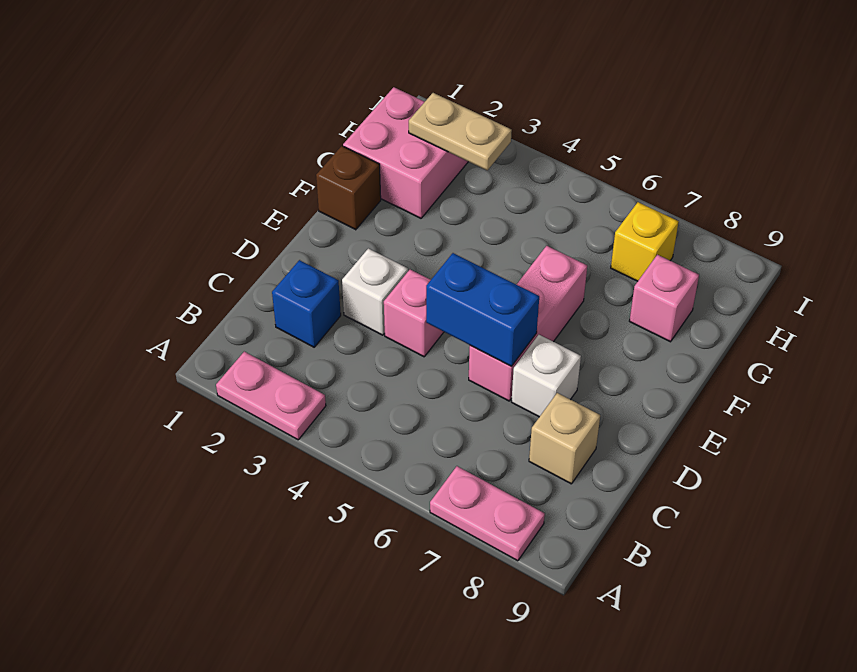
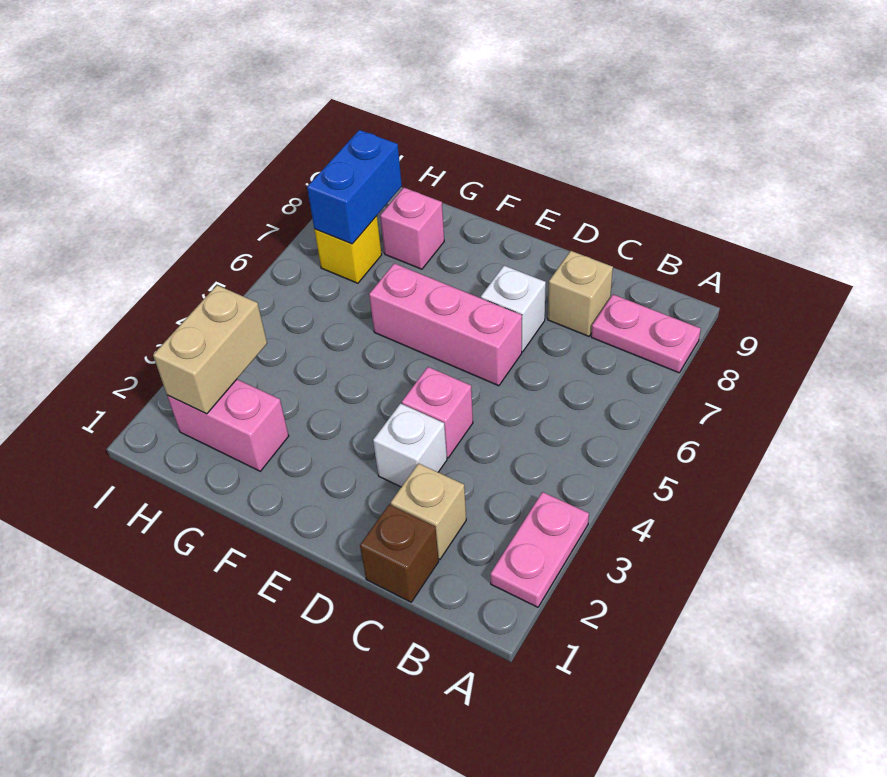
pink 1x2 plate [430,466,545,561] -> pink 1x2 plate turned to [591,295,701,373]
blue 1x1 brick [272,260,341,347] -> tan 1x1 brick [391,463,466,559]
blue 1x2 brick [426,253,539,366] -> blue 1x2 brick moved to [307,130,402,244]
brown 1x1 brick [316,146,381,230] -> brown 1x1 brick moved to [360,505,439,602]
pink 2x2 brick [343,87,468,218] -> pink 1x2 brick [167,379,289,471]
tan 1x2 plate [409,93,512,170] -> tan 1x2 brick [153,285,267,414]

